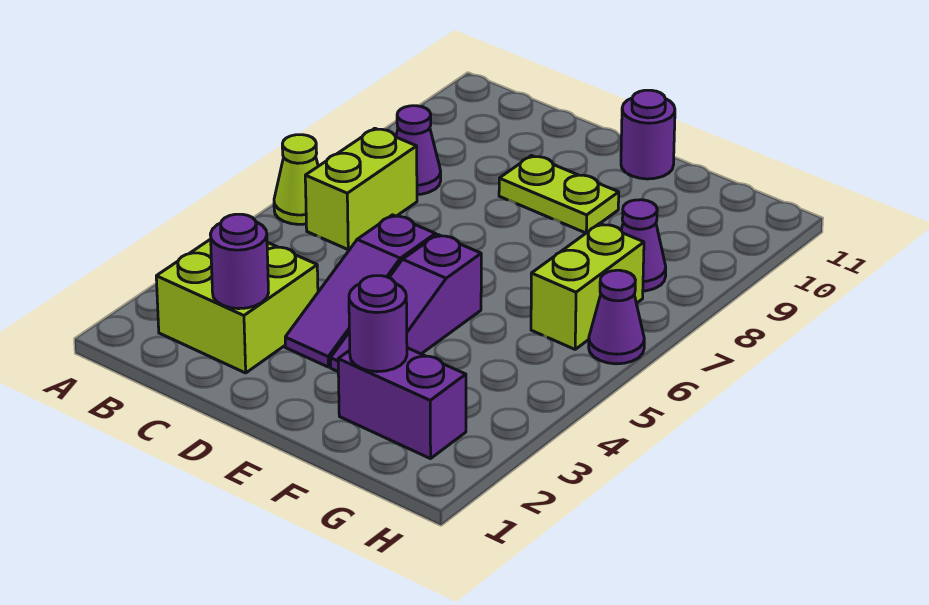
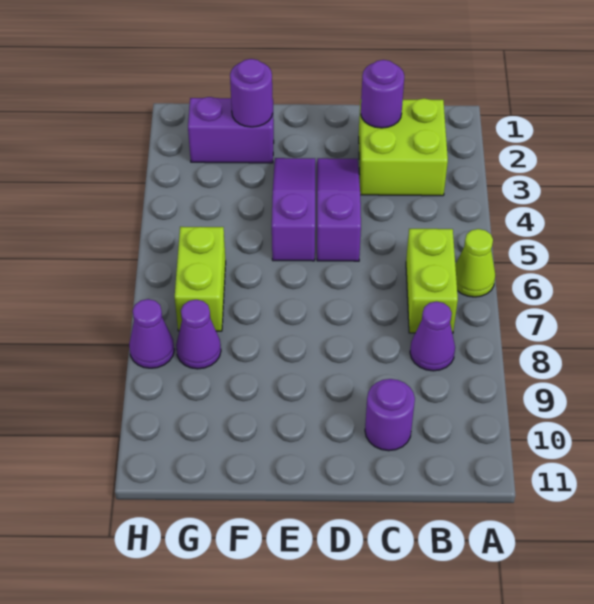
lime 1x2 plate [499,156,619,233] -> none
purple 1x1 round brick [621,90,675,179] -> purple 1x1 round brick moved to [365,379,415,451]
purple 1x1 cone [589,270,644,364] -> purple 1x1 cone moved to [129,299,174,368]

